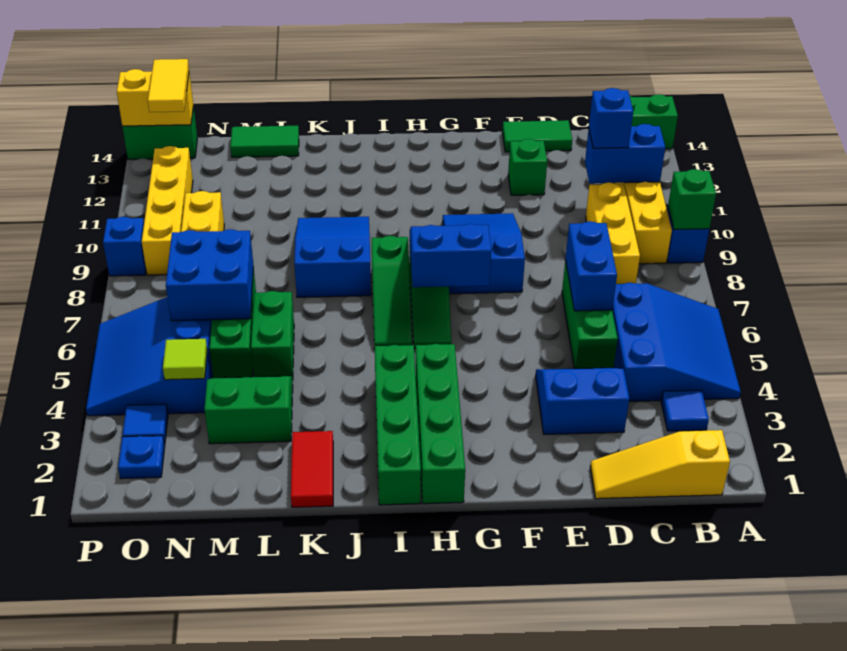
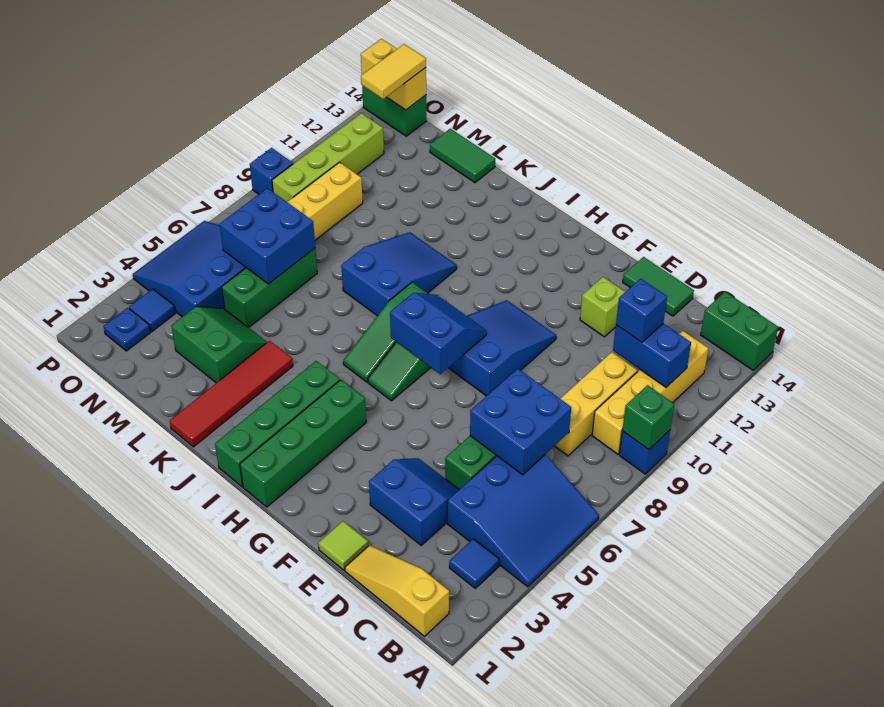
blue 1x2 brick [565,221,617,311] -> blue 2x2 brick [470,369,571,475]
green 1x1 brick [508,139,547,195] -> lime 1x1 brick [580,277,625,337]
red 1x2 tile [291,431,333,507] -> red 1x4 tile [170,341,293,447]
green 1x2 brick [251,291,294,378] -> none
lime 1x1 tile [163,339,207,380] -> lime 1x1 tile moved to [318,521,368,570]
yellow 1x4 brick [142,146,193,275] -> lime 1x4 brick [272,113,384,202]

